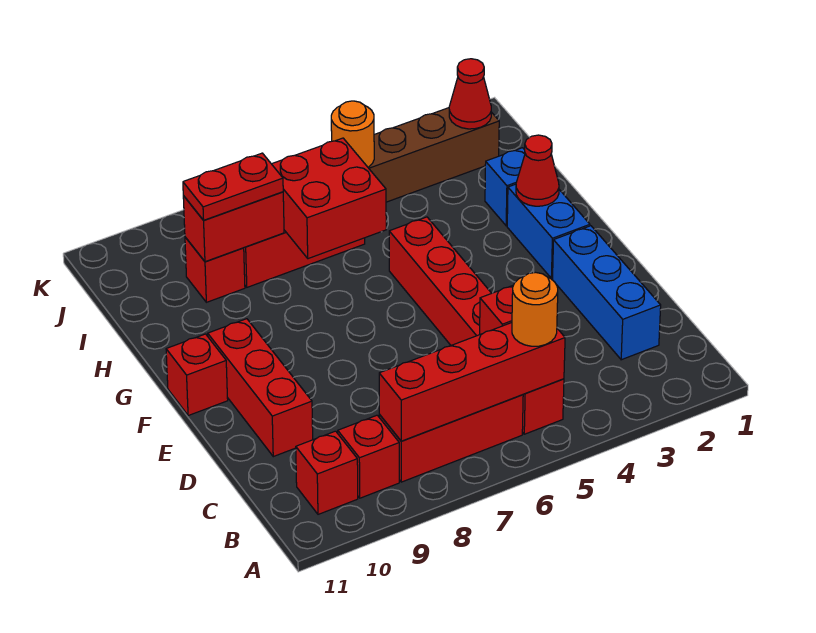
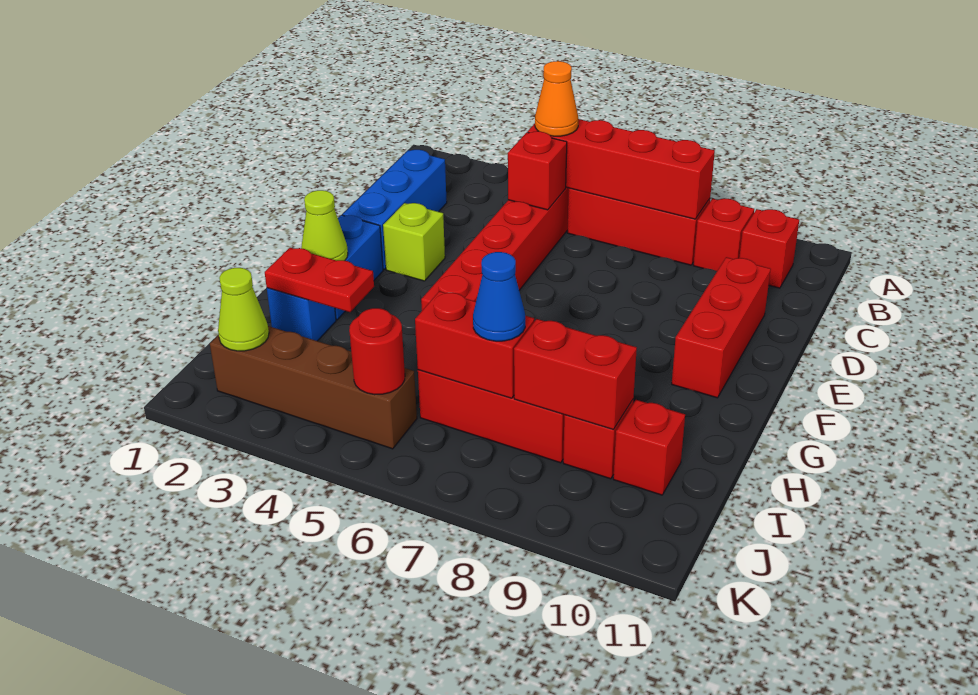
orange 1x1 round brick [512,272,558,346] -> orange 1x1 cone [535,61,578,136]
none -> lime 1x1 brick [383,203,445,281]
red 1x1 brick [166,334,228,416] -> red 1x1 brick moved to [613,400,685,495]
red 1x1 cone [516,135,559,206] -> lime 1x1 cone [301,190,348,261]
red 2x2 brick [272,138,386,259] -> red 1x2 brick [415,291,534,398]
none -> blue 1x1 cone [473,252,525,341]
red 1x2 plate [183,153,283,220] -> red 1x2 plate moved to [265,248,374,312]
red 1x1 cone [449,59,491,129] -> lime 1x1 cone [218,268,269,351]
orange 1x1 round brick [331,101,374,167] -> red 1x1 round brick [349,308,405,395]

